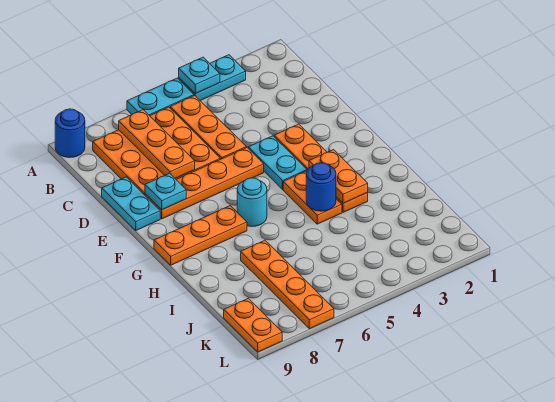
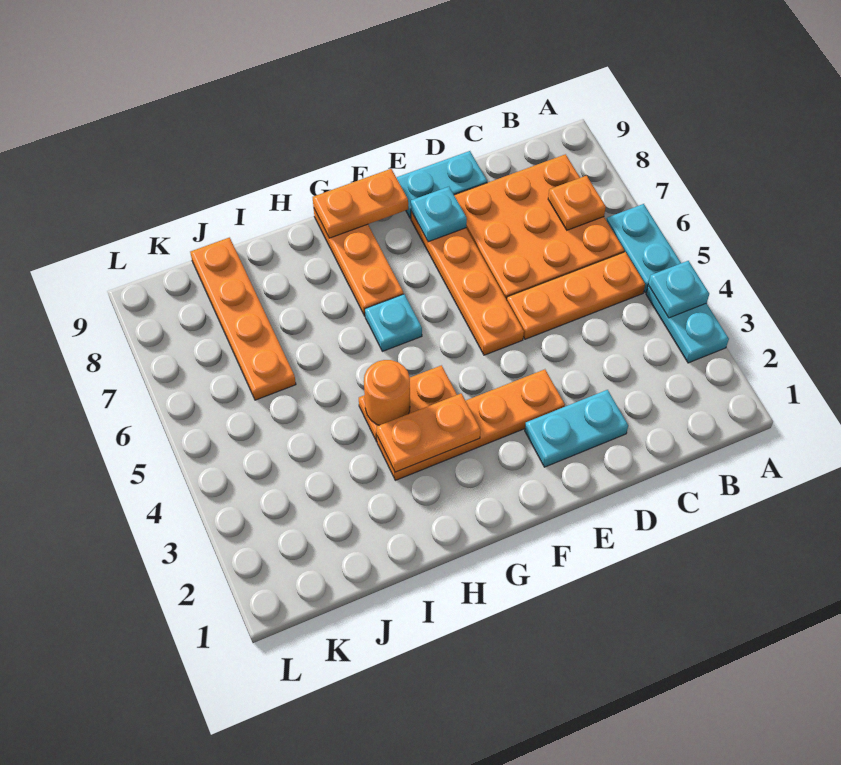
blue 1x1 round brick [55,109,85,158] -> none
orange 1x3 plate [119,110,195,178] -> orange 1x1 plate [548,176,606,230]
cyan 1x2 plate [248,136,307,189] -> cyan 1x2 plate moved to [525,390,628,467]
cyan 1x1 round brick [237,178,267,227] -> cyan 1x1 plate [365,294,422,351]
blue 1x1 round brick [306,163,336,211] -> orange 1x1 round brick [364,360,410,425]
orange 1x4 plate [241,240,334,329] -> orange 1x4 plate turned to [190,238,296,400]
orange 1x2 plate [224,298,282,352] -> orange 1x2 plate moved to [313,169,408,238]

